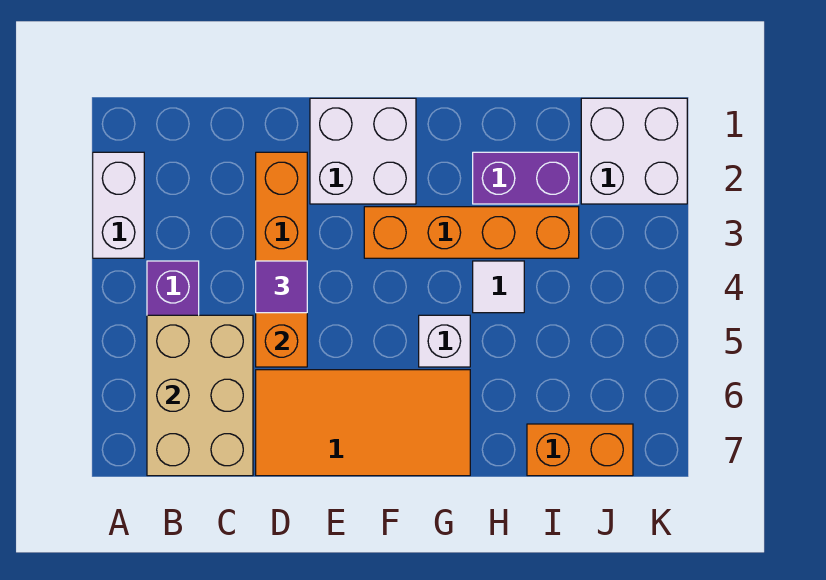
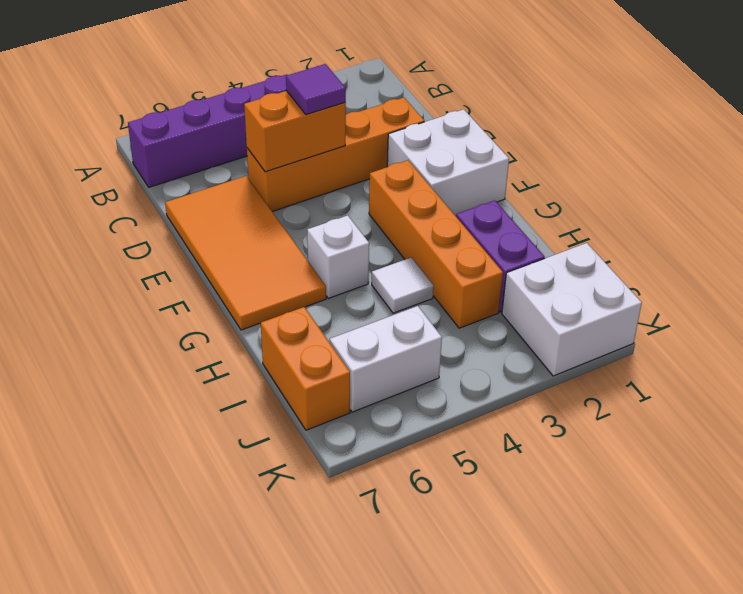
white 1x2 brick [93,152,144,258] -> white 1x2 brick moved to [330,306,442,412]
tan 2x3 brick [147,315,253,476] -> none

